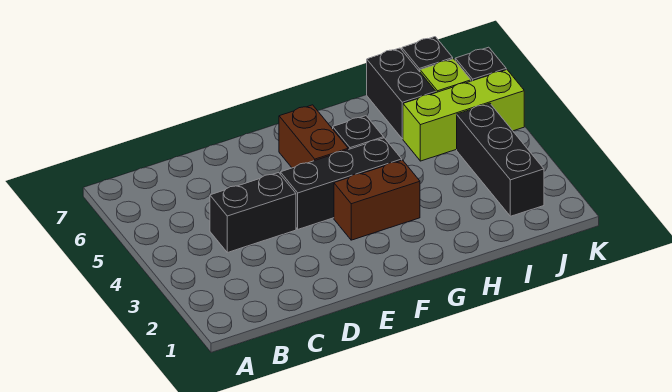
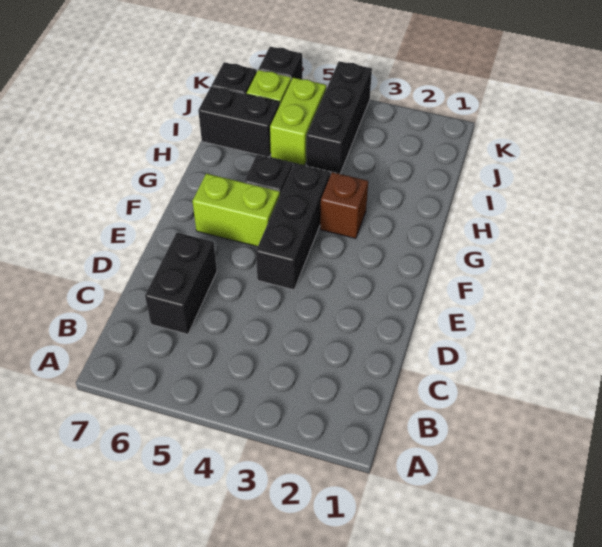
black 1x2 brick [210,173,296,252] -> black 1x2 brick moved to [145,233,217,334]
brown 1x2 brick [334,160,420,240] -> brown 1x1 brick [320,172,368,239]
brown 1x2 brick [279,105,348,168] -> lime 1x2 brick [192,173,280,247]
lime 1x3 brick [403,70,524,161] -> lime 1x2 brick [270,77,326,166]
black 1x3 brick [457,103,544,216] -> black 1x3 brick turned to [306,61,372,174]

